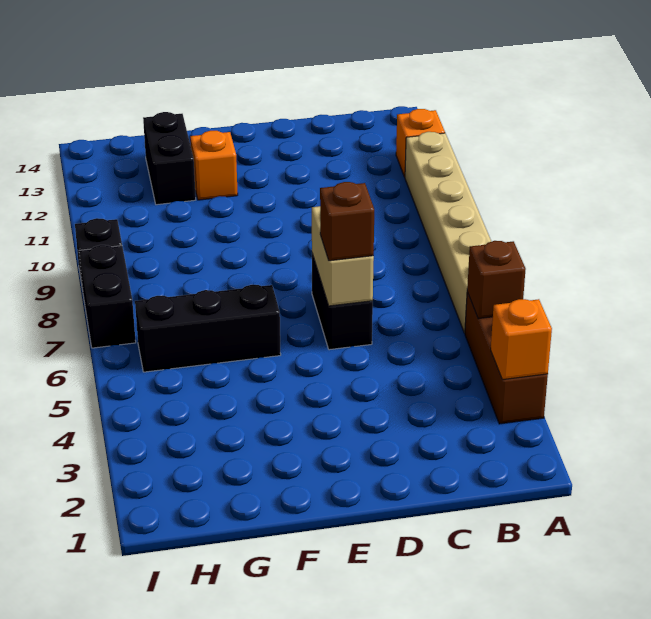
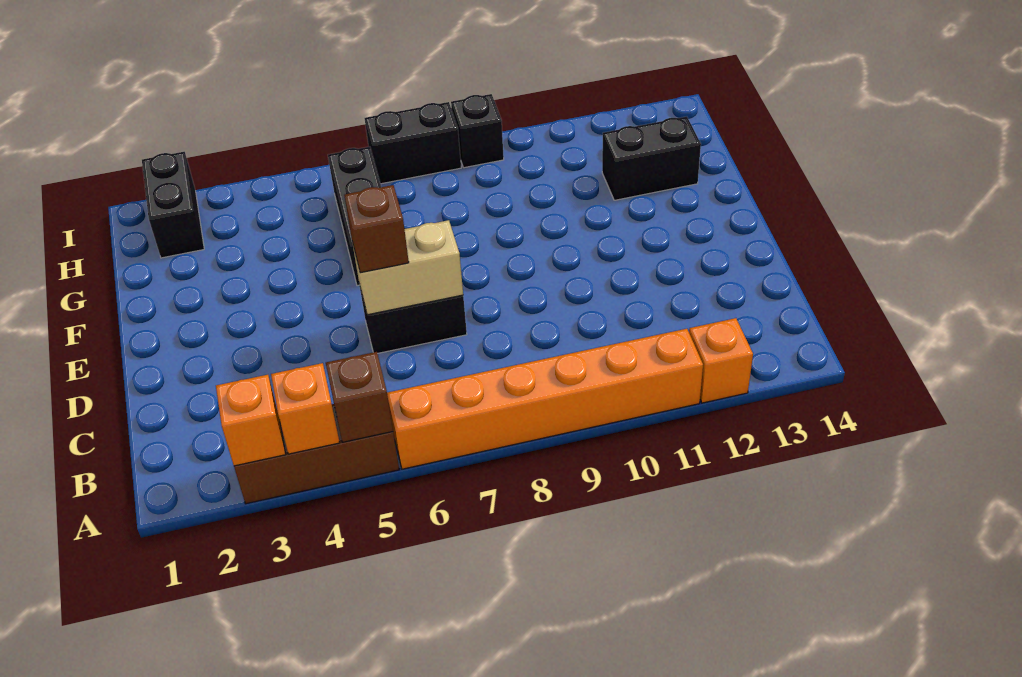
tan 1x6 brick [405,132,491,333] -> orange 1x6 brick [387,329,703,469]
orange 1x1 brick [190,131,238,200] -> orange 1x1 brick moved to [271,363,340,454]
none -> black 1x2 brick [142,152,204,258]

